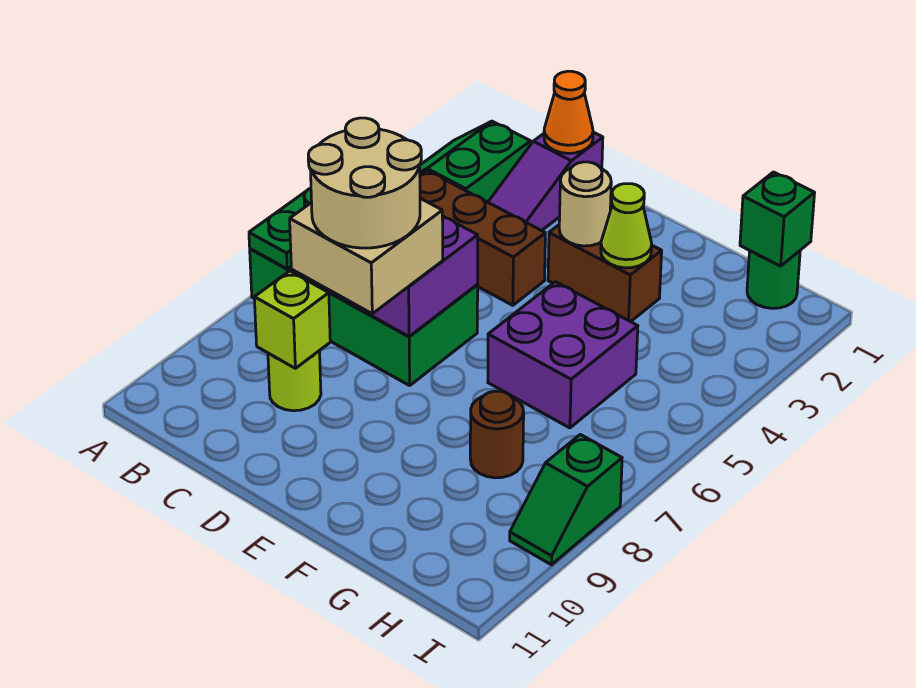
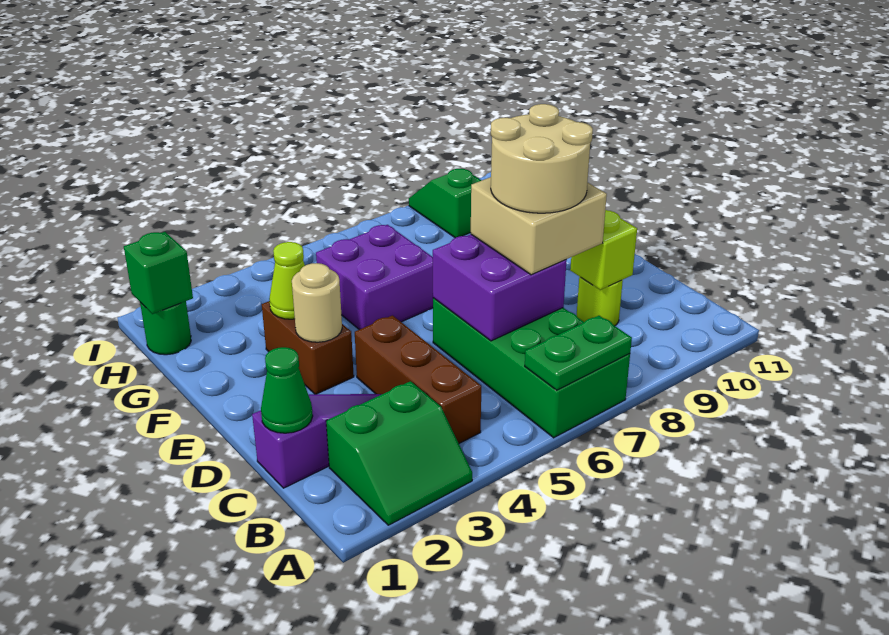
orange 1x1 cone [544,71,593,153] -> green 1x1 cone [261,347,313,433]
brown 1x1 round brick [470,391,524,478] -> none
green 1x2 slope [510,435,622,565] -> green 1x2 slope turned to [409,169,481,238]

